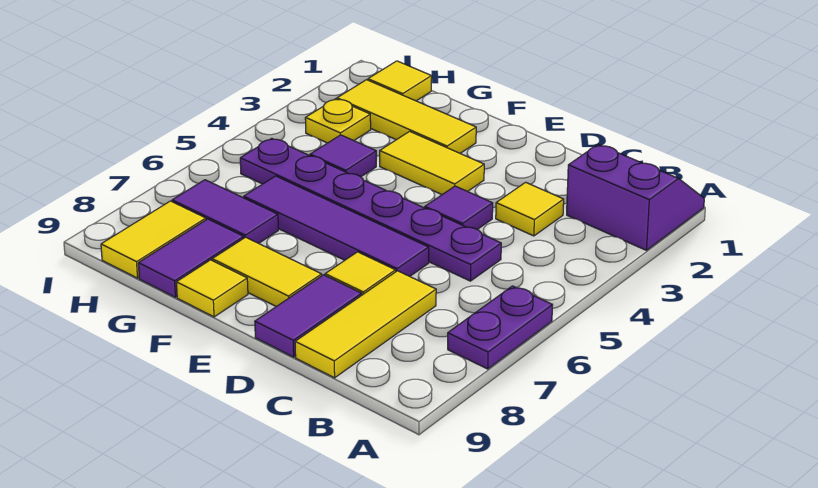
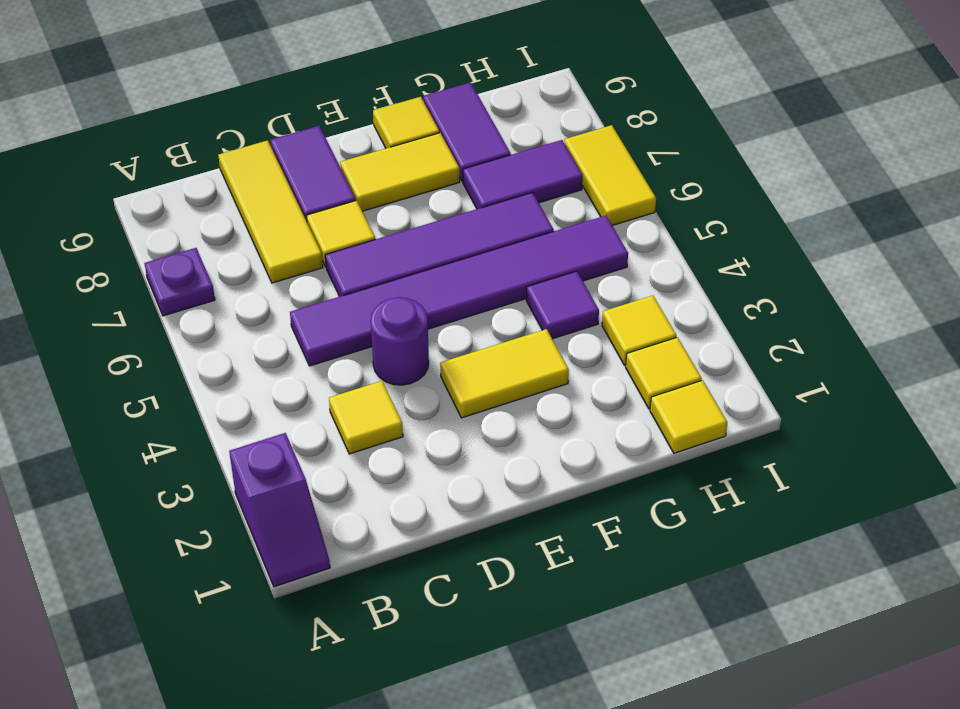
purple 2x2 slope [567,145,704,250] -> purple 1x2 slope [229,433,330,587]
purple 1x2 plate [448,286,552,369] -> purple 1x1 plate [144,248,215,316]
purple 1x6 plate [240,138,501,281] -> purple 1x6 tile [290,216,628,366]
purple 1x1 tile [425,186,493,230] -> purple 1x1 round brick [371,297,429,385]
yellow 1x3 tile [337,80,476,153] -> yellow 1x1 tile [626,337,702,409]
yellow 1x1 plate [305,99,371,143] -> yellow 1x1 tile [602,296,676,365]
yellow 1x2 tile [101,201,206,278] -> yellow 1x2 tile moved to [564,125,656,226]

